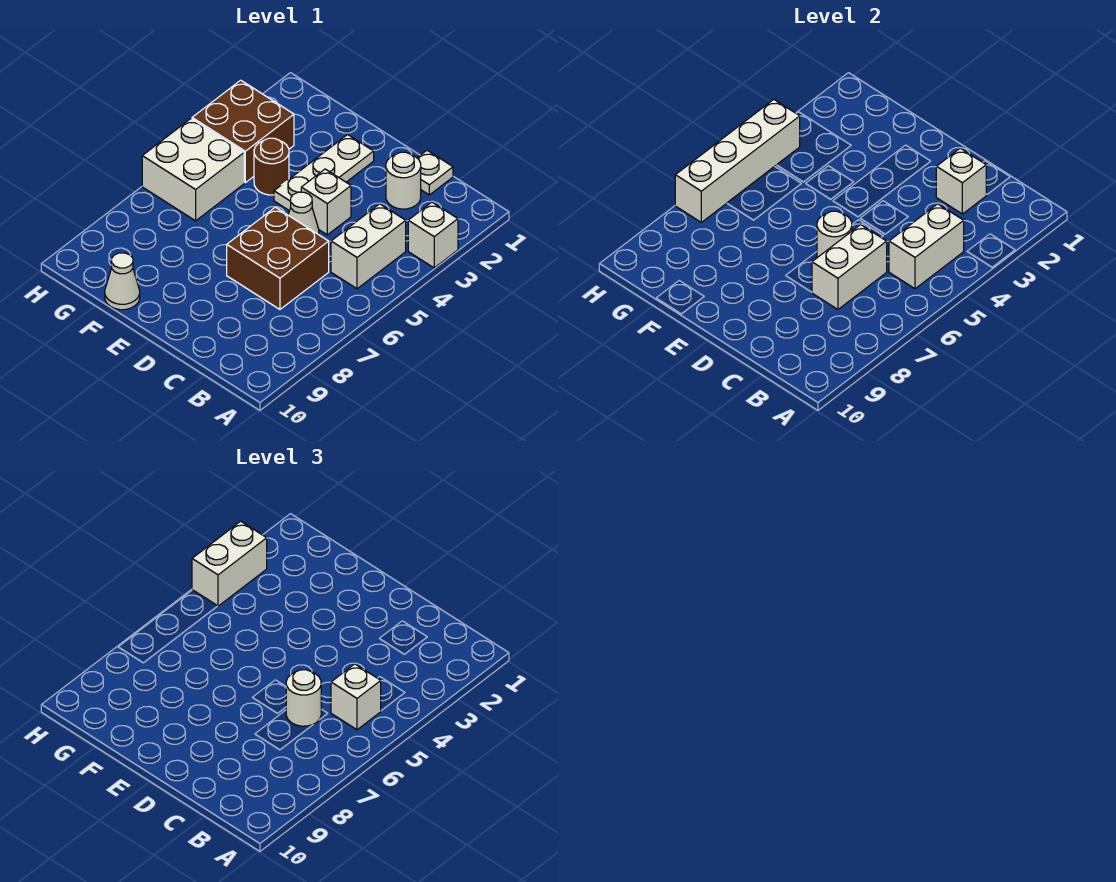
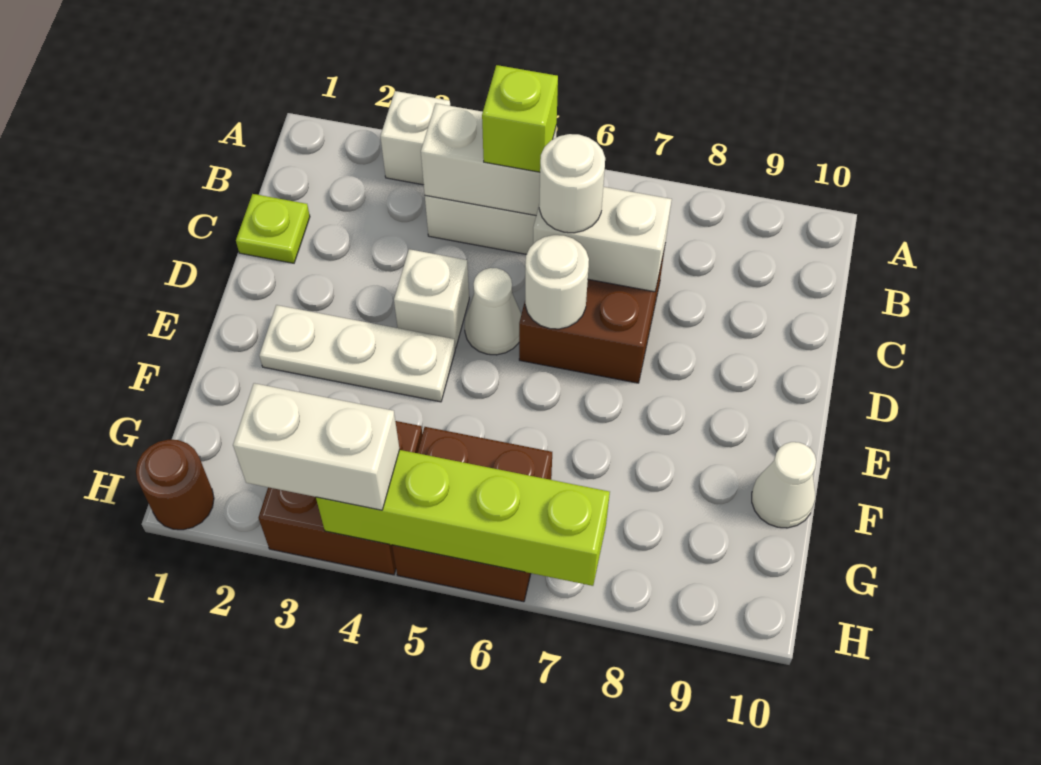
white 1x1 brick [331,664,381,730] -> lime 1x1 brick [482,65,558,172]
white 1x1 plate [418,150,453,195] -> lime 1x1 plate [236,194,310,263]
white 1x1 round brick [386,152,421,209] -> none
white 1x1 brick [936,148,986,214] -> none
brown 1x1 round brick [254,138,289,195] -> brown 1x1 round brick moved to [136,440,214,530]
white 2x2 brick [142,119,244,221] -> brown 2x2 brick [392,427,552,602]
white 1x4 brick [675,100,800,222] -> lime 1x4 brick [316,450,610,586]

